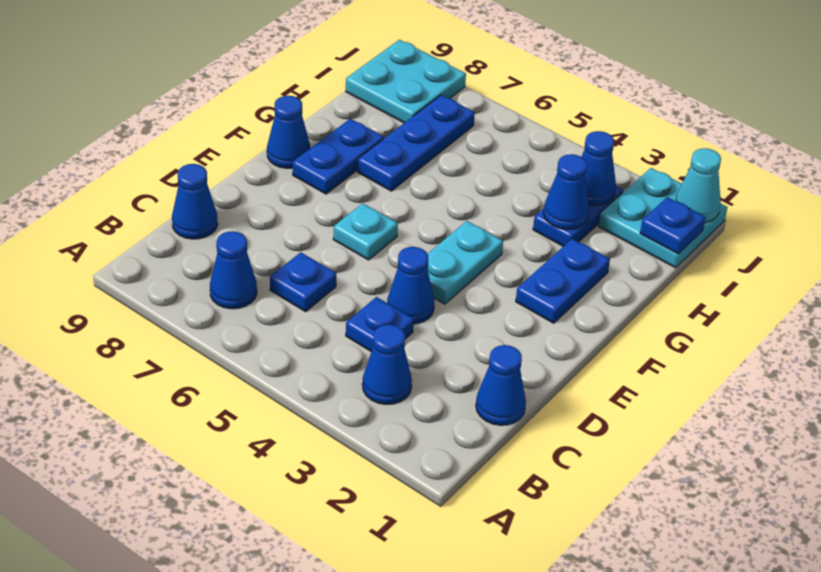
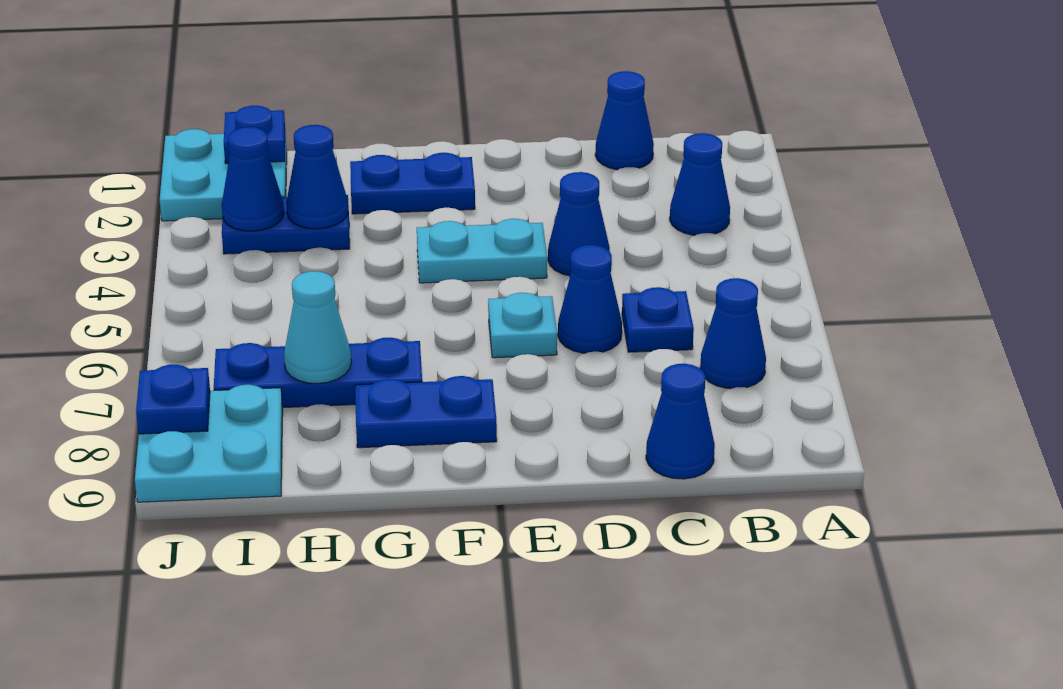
blue 1x1 plate [346,297,414,352] -> blue 1x1 plate moved to [136,365,210,434]
blue 1x1 cone [267,96,310,168] -> blue 1x1 cone moved to [558,245,622,353]
cyan 1x1 cone [675,148,721,223] -> cyan 1x1 cone moved to [284,271,351,384]

